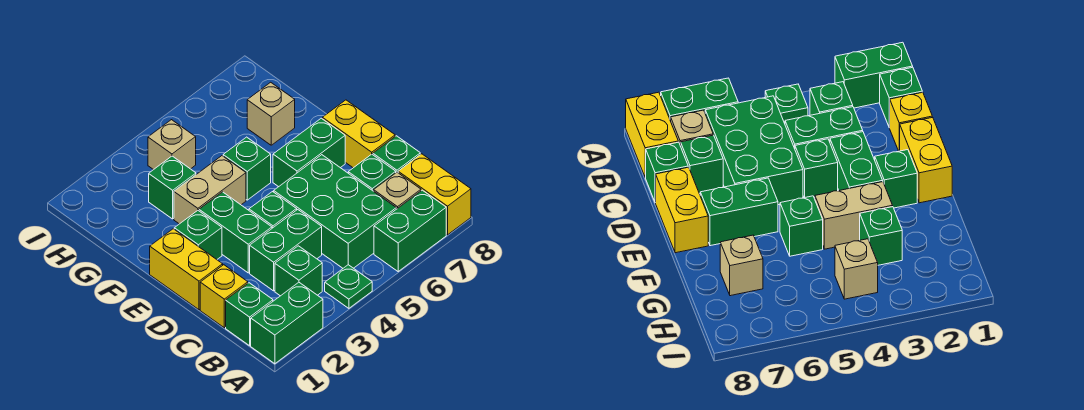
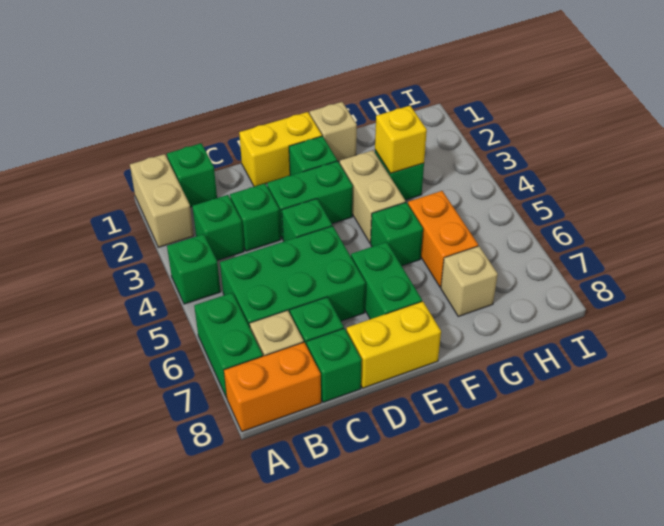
green 1x2 brick [251,282,323,364] -> tan 1x2 brick [130,154,194,247]
green 1x1 plate [325,265,372,308] -> green 1x1 brick [167,234,221,304]
yellow 1x2 brick [398,154,471,235] -> orange 1x2 brick [224,342,321,432]
yellow 1x1 brick [200,265,248,328] -> yellow 1x1 brick moved to [375,106,427,173]
green 1x2 brick [250,210,322,291] -> green 1x1 brick [230,184,281,251]
none -> orange 1x2 brick [408,191,478,287]
tan 1x1 brick [148,120,196,170] -> tan 1x1 brick moved to [310,102,357,162]

